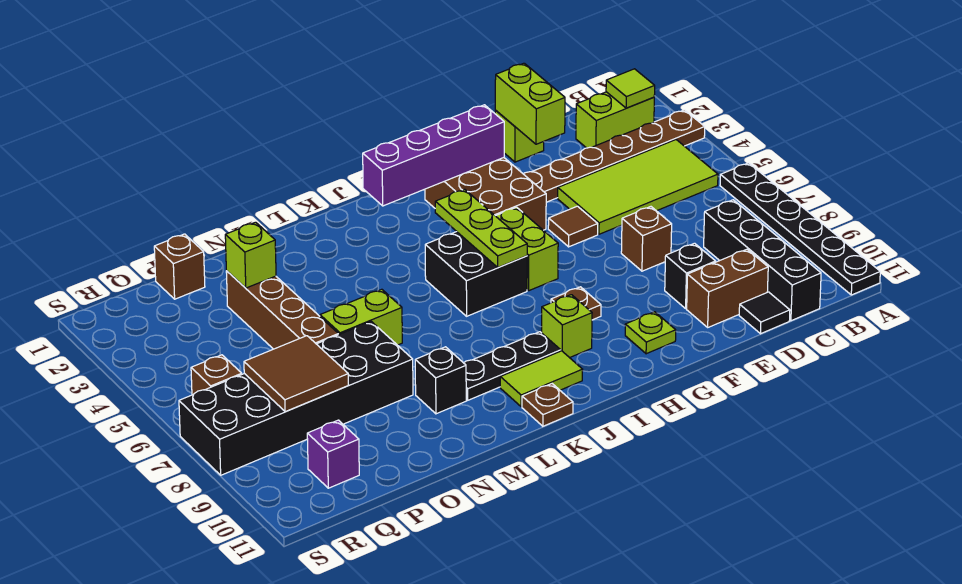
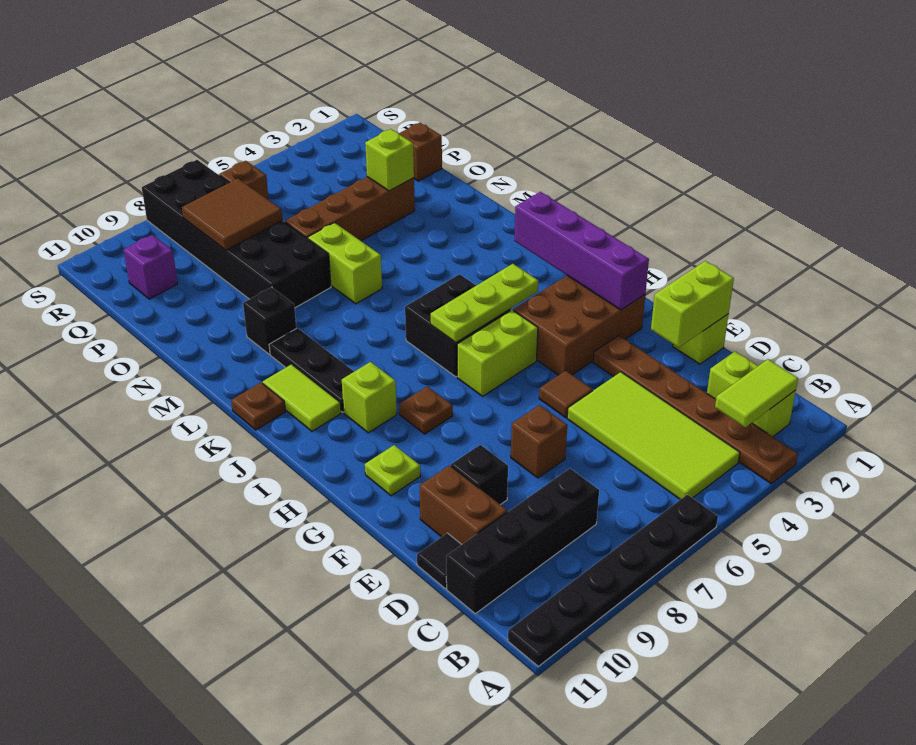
lime 1x1 tile [606,69,655,108] -> lime 1x2 tile [715,359,798,427]

